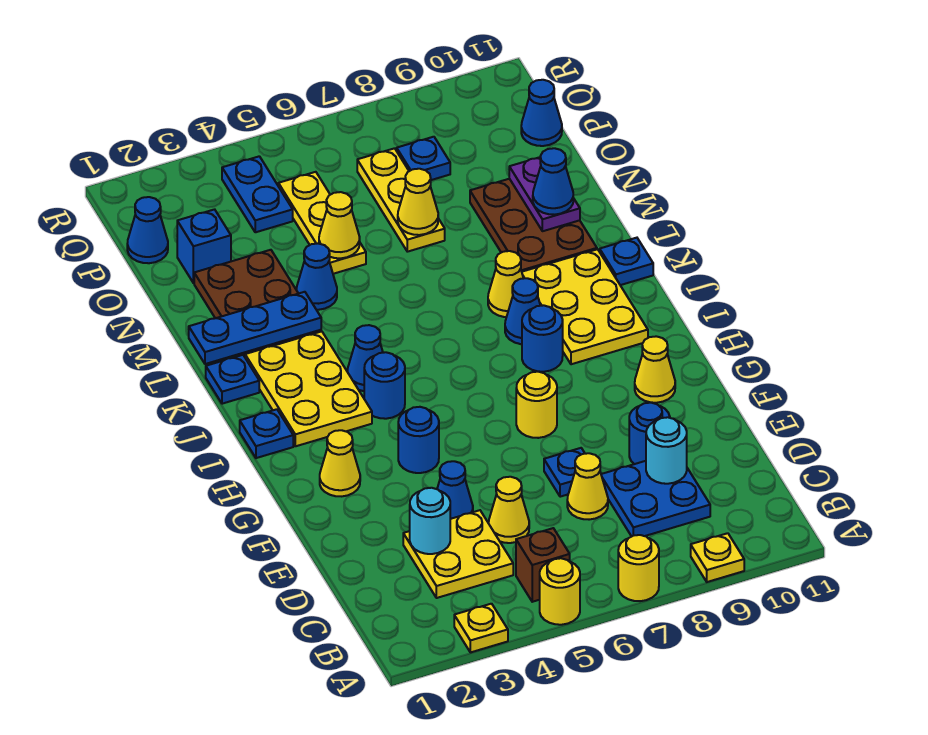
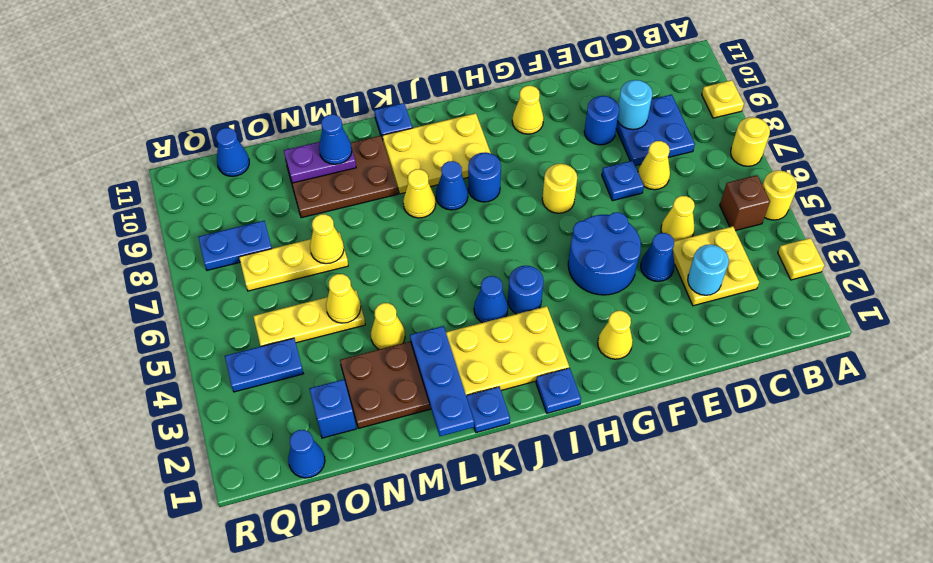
blue 1x1 round brick [398,407,439,473] -> blue 2x2 round brick [568,212,641,295]
blue 1x1 cone [297,244,337,310] -> yellow 1x1 cone [371,303,405,349]
blue 1x1 plate [397,137,450,180] -> blue 1x2 plate [198,221,272,270]

